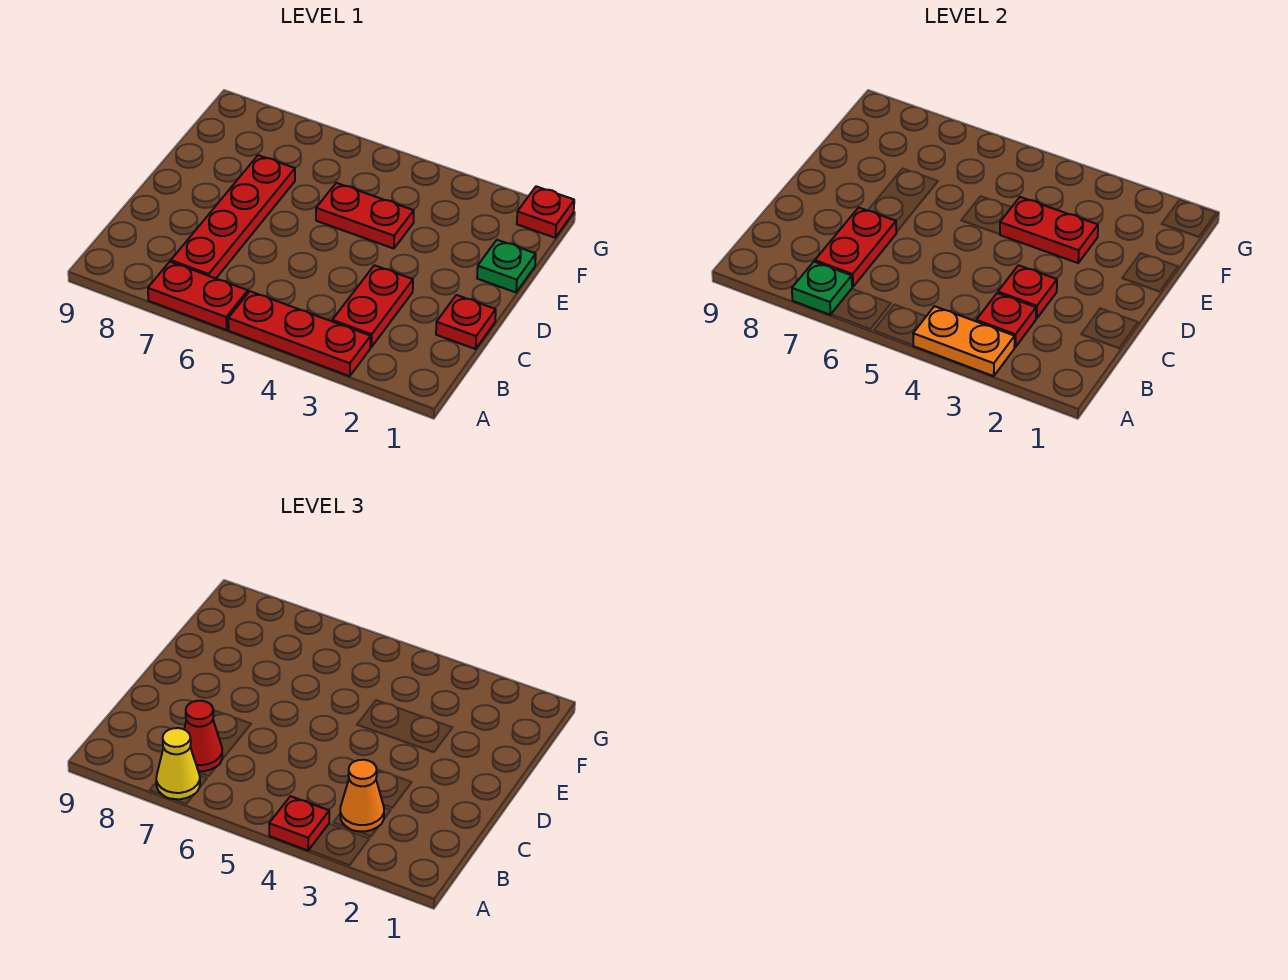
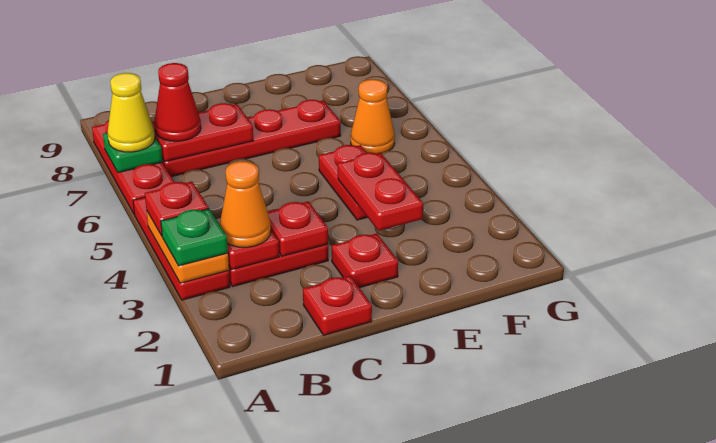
red 1x2 plate [148,262,248,330] -> red 1x3 plate [92,120,174,215]
green 1x1 plate [477,240,536,292] -> green 1x1 plate moved to [161,209,228,266]
none -> orange 1x1 cone [351,79,395,154]
red 1x1 plate [517,186,574,238] -> red 1x1 plate moved to [332,233,398,288]

